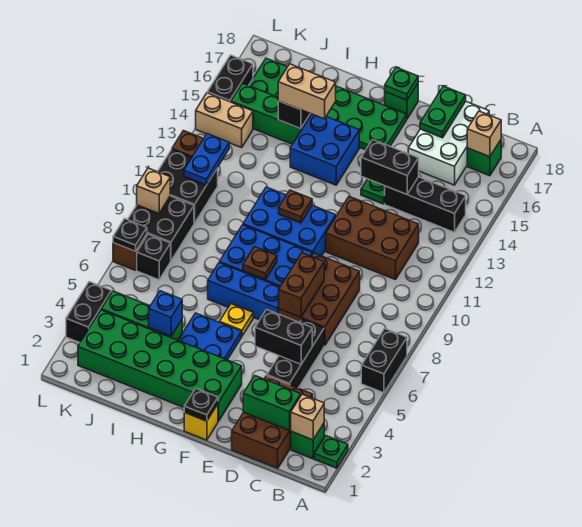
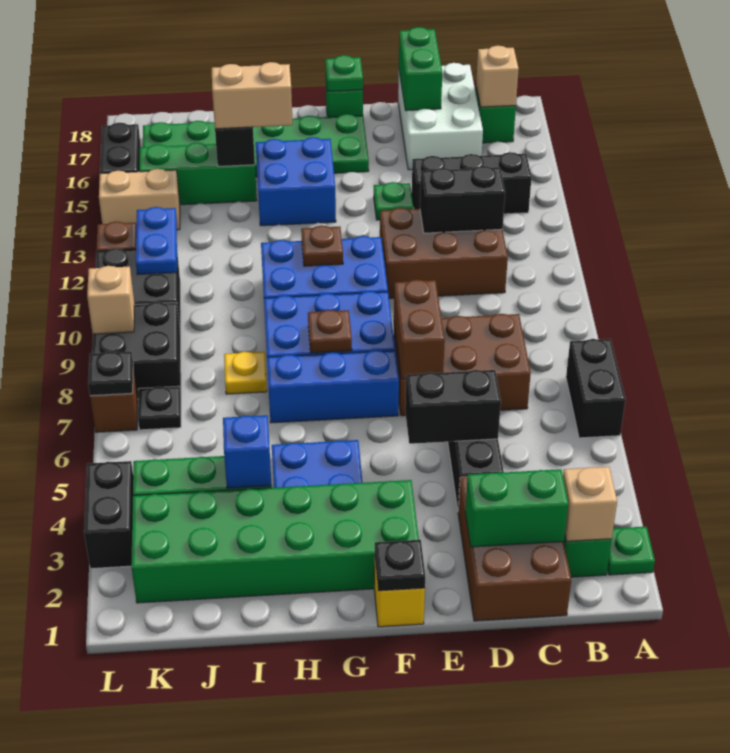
brown 2x3 brick [279,253,360,346] -> brown 2x3 brick turned to [394,314,531,416]
black 1x2 brick [361,140,419,194] -> black 1x2 brick moved to [420,166,505,233]
green 1x2 plate [420,86,466,138] -> green 1x2 brick [399,27,442,111]
yellow 1x1 plate [220,304,253,336] -> yellow 1x1 plate moved to [224,352,267,394]
black 1x1 brick [137,234,171,280] -> black 1x1 plate [138,386,181,430]

